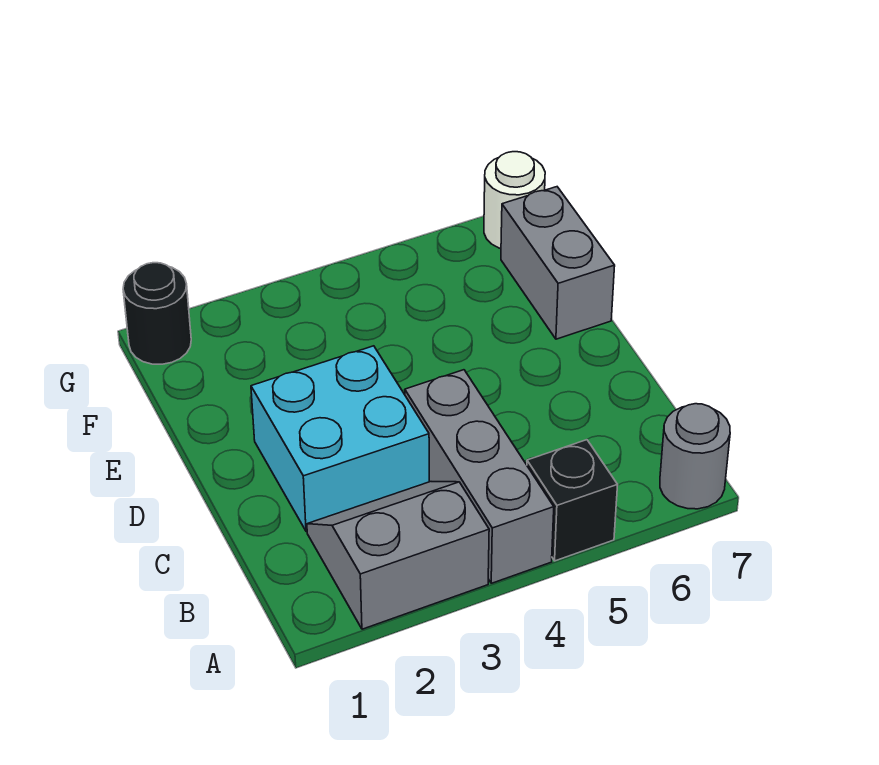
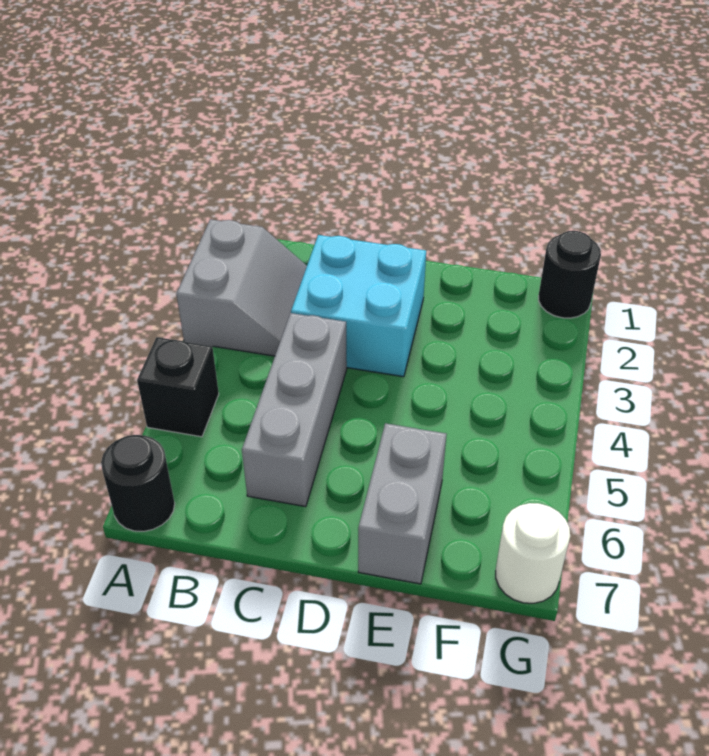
grey 1x3 brick [405,370,554,583] -> grey 1x3 brick turned to [242,313,347,507]
grey 1x1 round brick [660,404,730,509] -> black 1x1 round brick [101,435,175,531]
grey 1x2 brick [501,187,615,339] -> grey 1x2 brick turned to [358,423,447,584]

